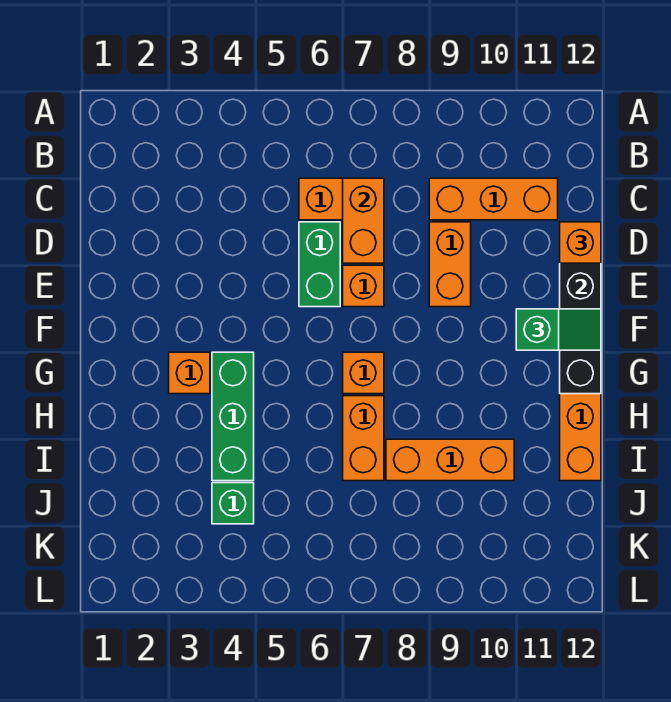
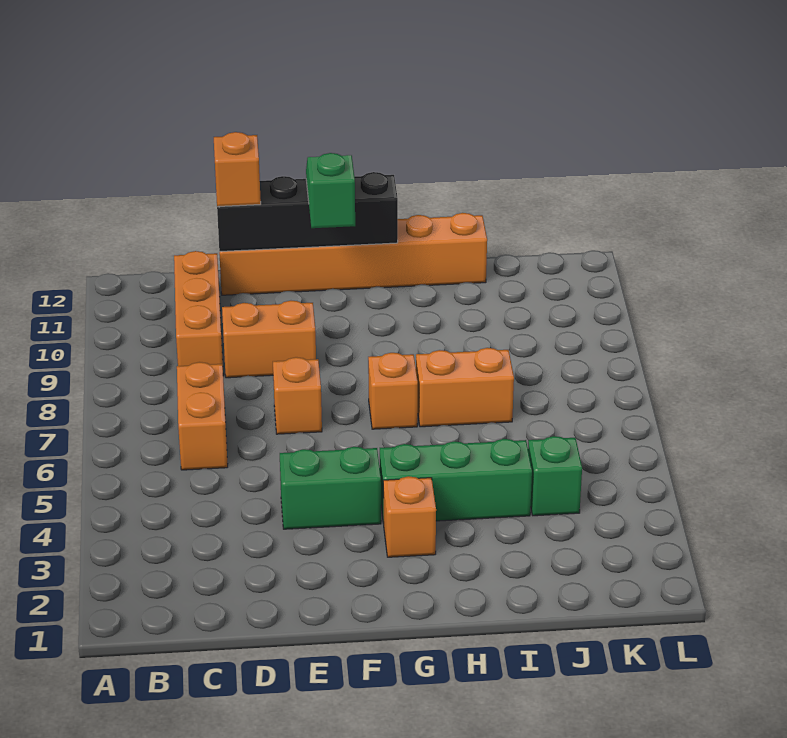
orange 1x2 brick [343,178,384,263] -> none
green 1x2 brick [299,222,340,307] -> green 1x2 brick moved to [280,447,381,529]
orange 1x3 brick [386,439,514,481] -> none

